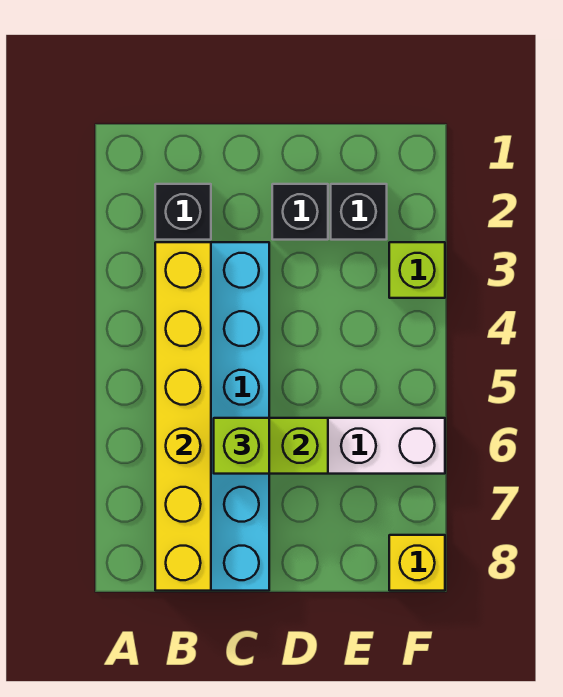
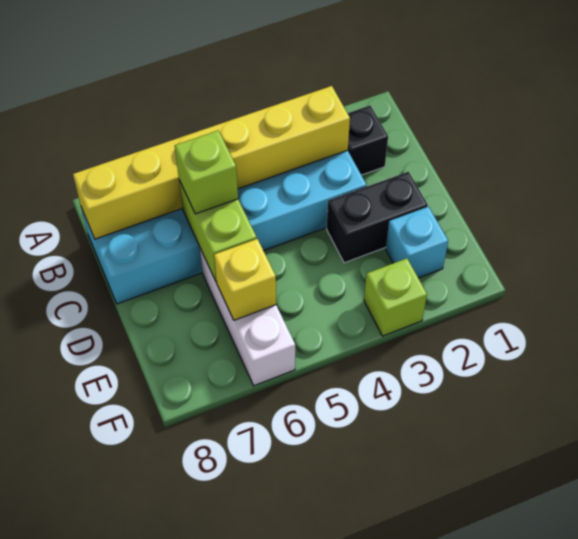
black 1x1 brick [272,184,328,240] -> black 1x2 brick [327,172,428,263]
black 1x1 brick [331,184,387,240] -> cyan 1x1 brick [386,207,448,278]
yellow 1x1 brick [389,535,445,591] -> yellow 1x1 brick moved to [214,239,276,320]

